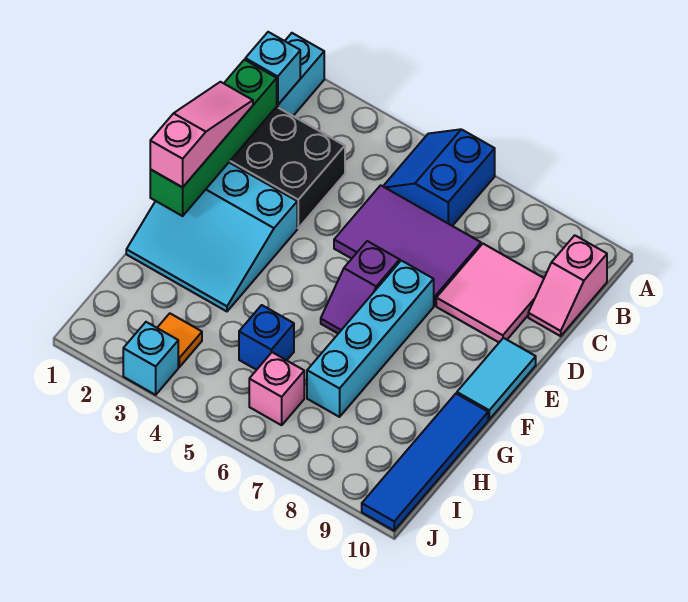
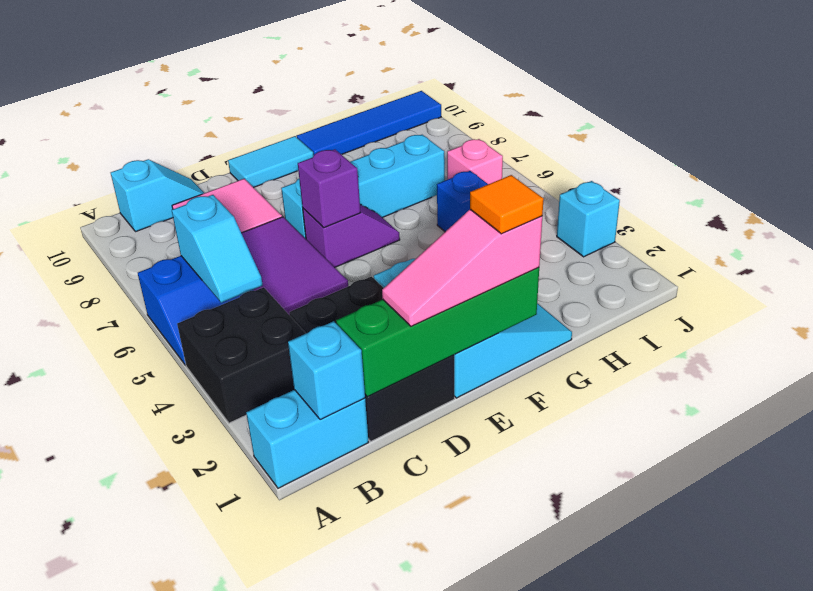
none -> black 2x2 brick [177,287,306,423]
none -> cyan 1x2 slope [172,195,263,303]
pink 1x2 slope [528,235,607,336] -> cyan 1x2 slope [111,159,204,232]
none -> purple 1x1 brick [298,149,361,228]
orange 1x1 tile [157,313,202,367] -> orange 1x1 tile moved to [470,175,543,234]

